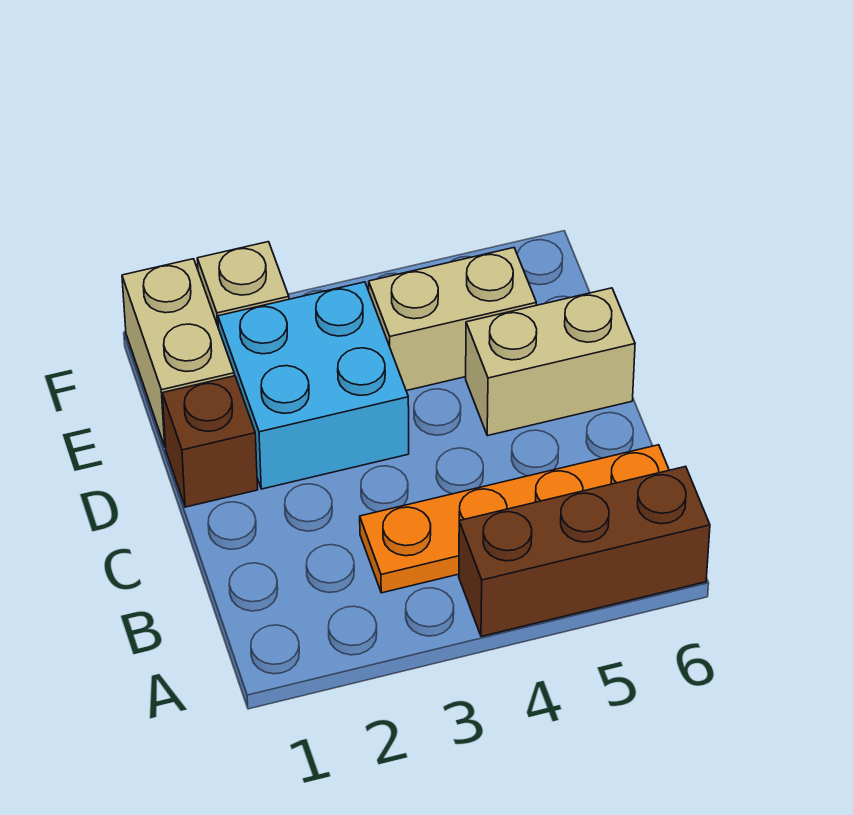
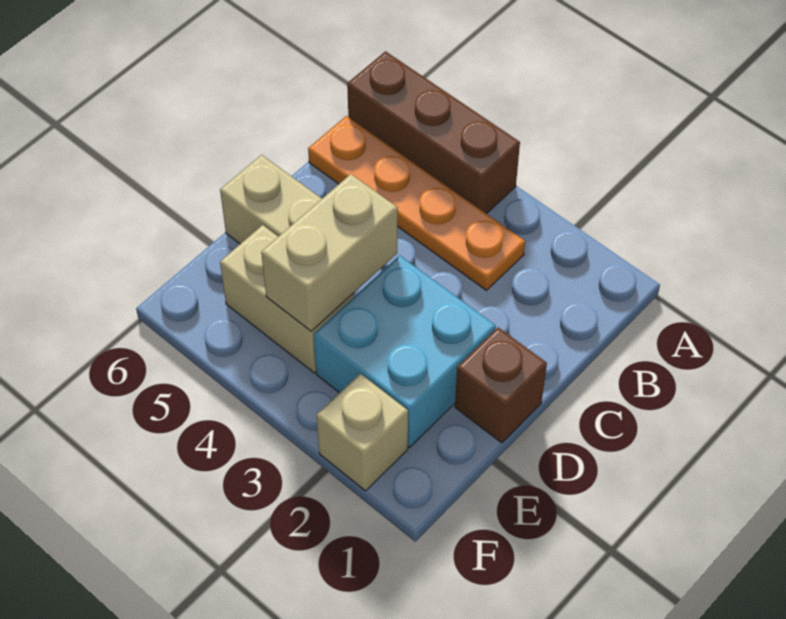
tan 1x2 brick [122,259,234,447] -> tan 1x2 brick moved to [261,174,398,331]

